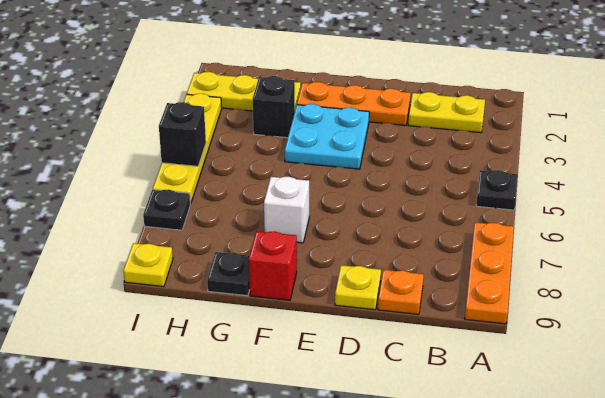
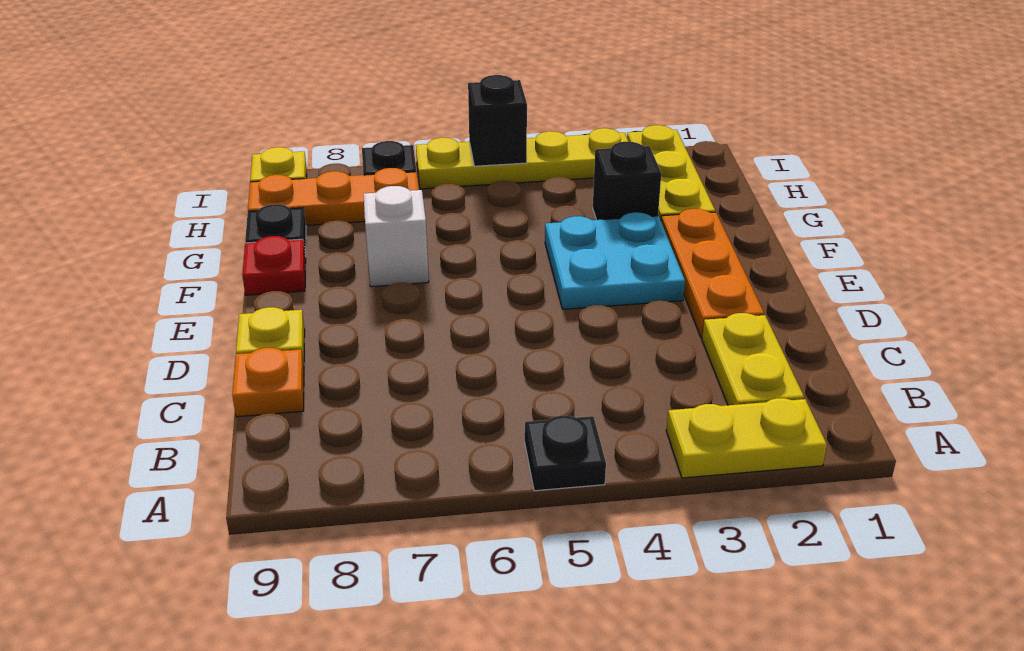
none -> yellow 1x2 plate [666,398,827,478]
orange 1x3 plate [465,222,514,324] -> orange 1x3 plate moved to [248,168,419,225]
red 1x1 brick [249,231,297,300] -> red 1x1 plate [242,236,306,295]

